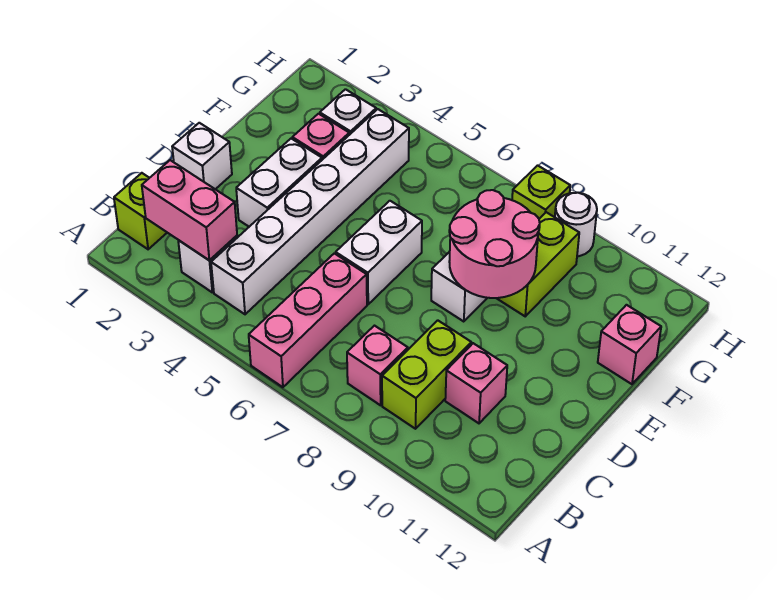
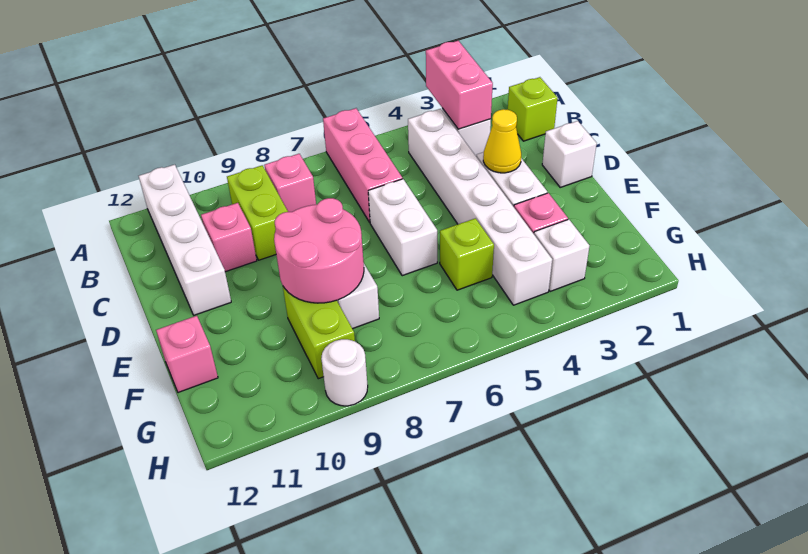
none -> white 1x4 brick [139,165,231,315]
pink 1x2 brick [142,160,237,260] -> pink 1x2 brick turned to [426,41,493,129]
none -> yellow 1x1 cone [483,109,521,173]
lime 1x1 brick [512,165,570,219] -> lime 1x1 brick moved to [440,218,494,290]

